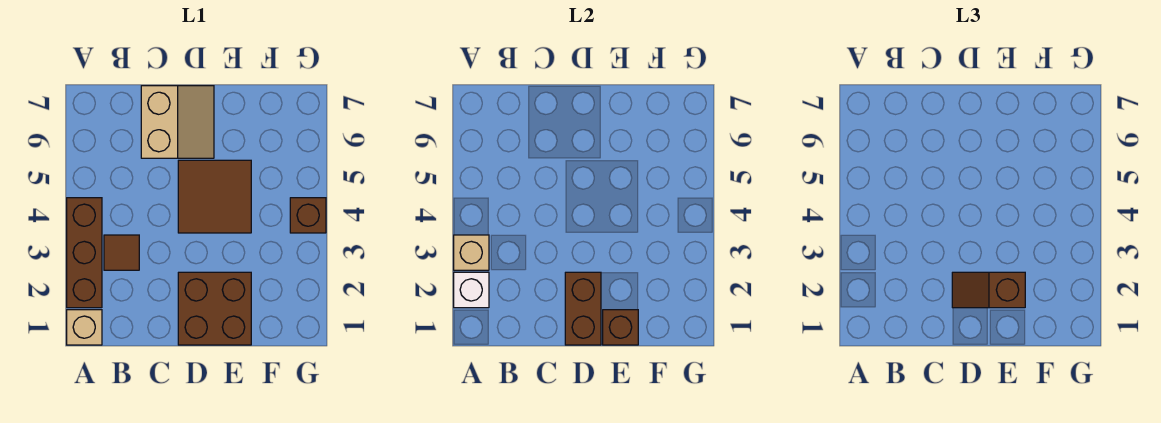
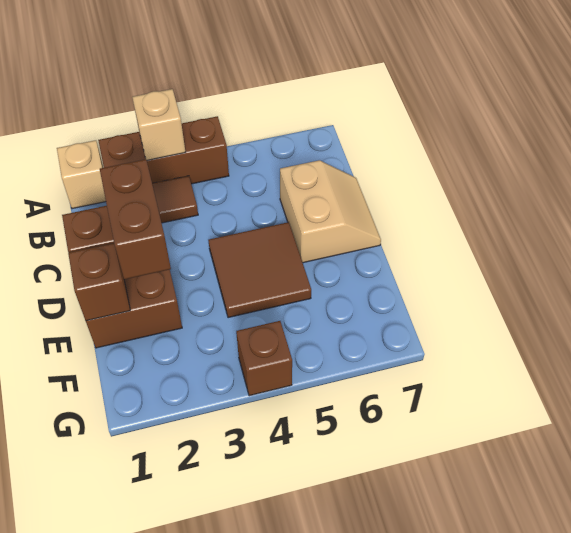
white 1x1 brick [454,272,489,308] -> none
tan 2x2 slope [141,86,214,158] -> tan 2x2 slope turned to [280,160,381,263]
brown 1x2 slope [952,272,1025,308] -> brown 1x2 brick [100,159,171,279]

